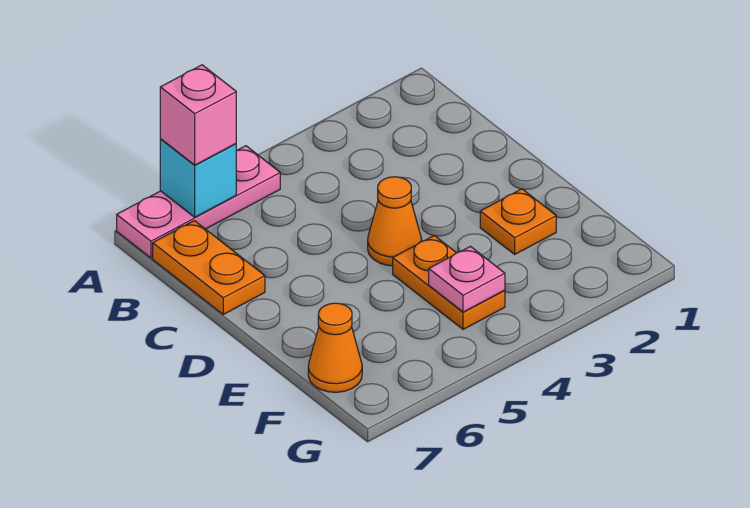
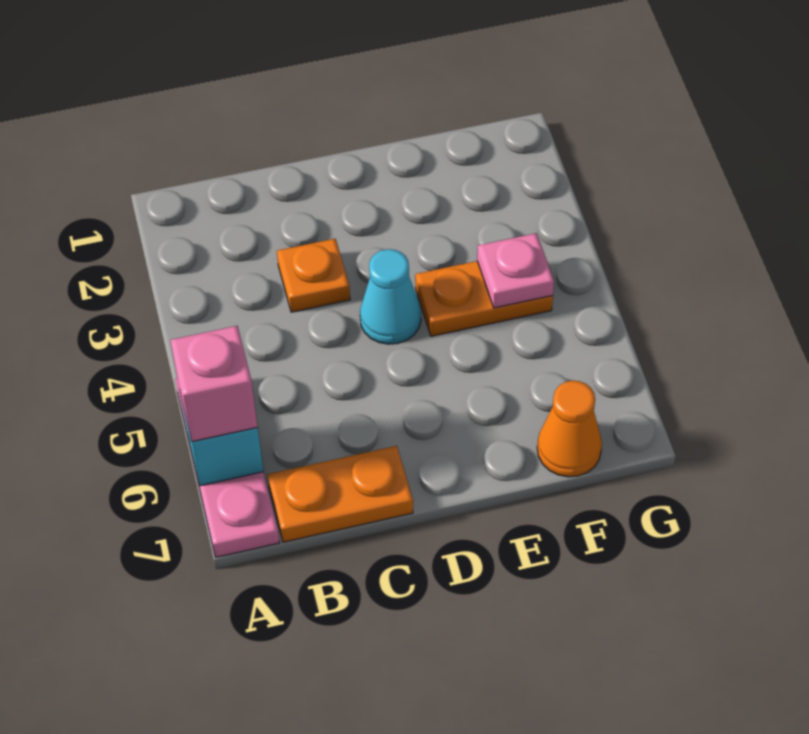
orange 1x1 cone [368,177,422,266] -> cyan 1x1 cone [360,249,421,344]
orange 1x1 plate [480,189,556,254] -> orange 1x1 plate moved to [277,239,350,312]

